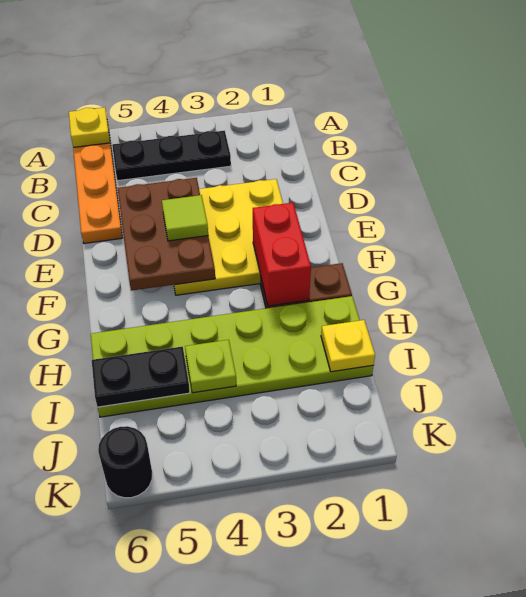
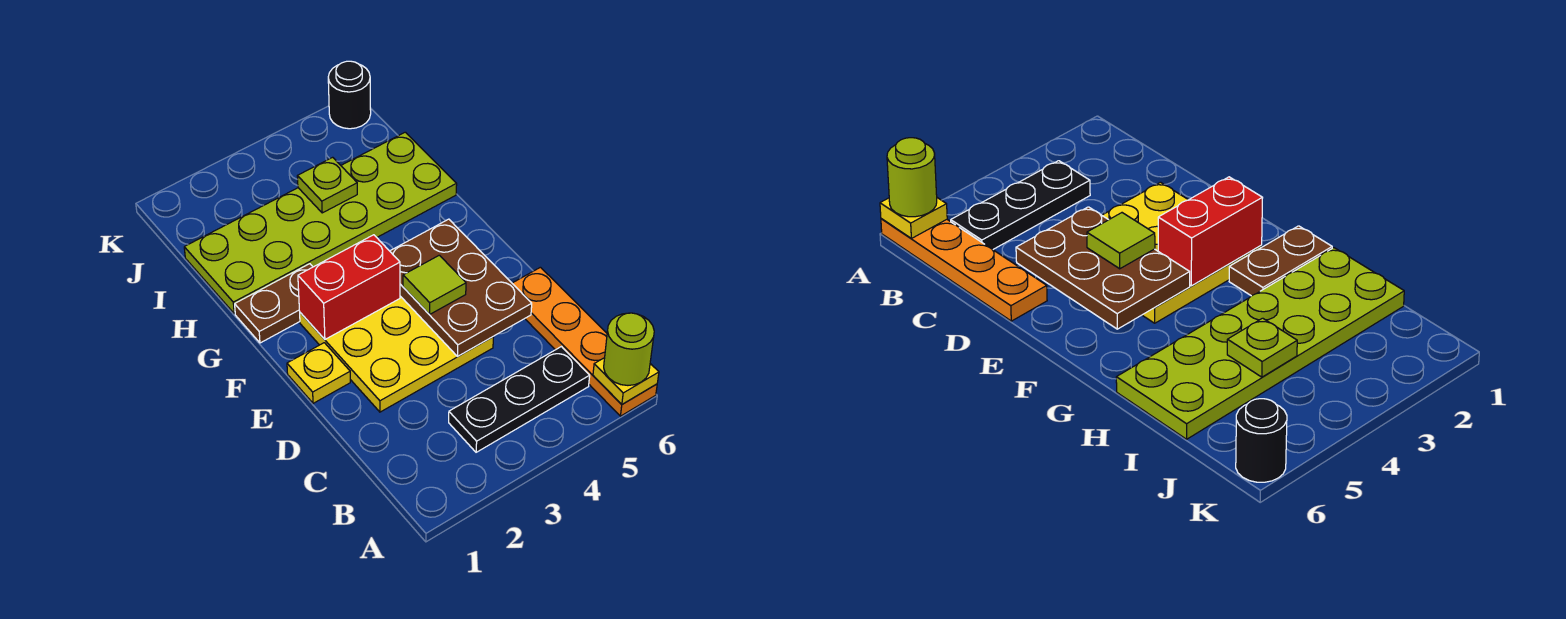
none -> lime 1x1 round brick [604,313,654,385]
red 1x2 brick [253,203,311,306] -> red 1x2 brick turned to [298,235,400,339]
yellow 1x1 plate [321,320,375,372] -> yellow 1x1 plate moved to [287,343,350,403]
black 1x2 plate [92,346,190,407] -> none

